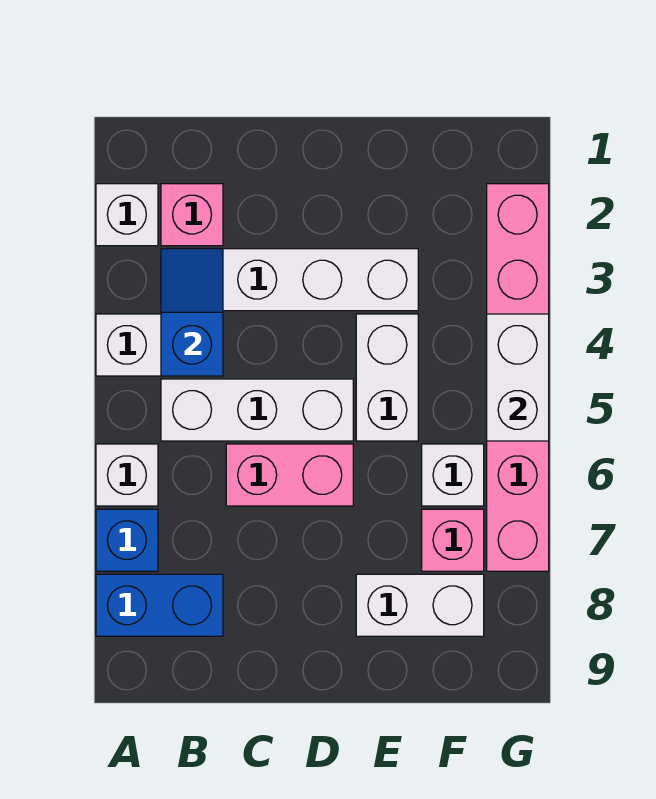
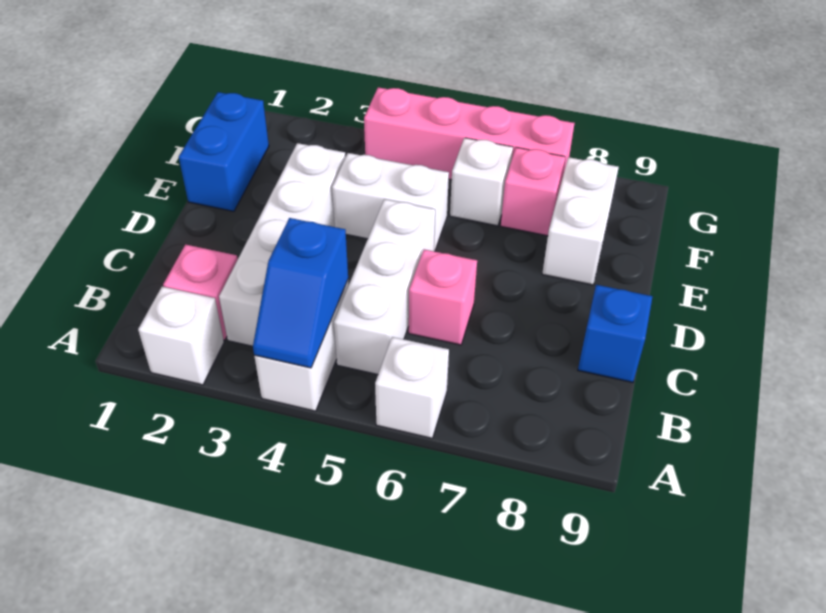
blue 1x1 brick [96,509,158,571] -> blue 1x1 brick moved to [578,285,653,382]
blue 1x2 brick [96,574,223,636] -> blue 1x2 brick moved to [179,92,269,211]
blue 1x2 slope [161,249,223,376] -> blue 1x2 slope turned to [253,218,348,368]
pink 1x2 brick [226,444,353,506] -> pink 1x1 brick [409,249,477,345]
pink 1x6 brick [487,184,549,571] -> pink 1x4 brick [364,87,575,180]
white 1x2 brick [487,314,549,441] -> none

